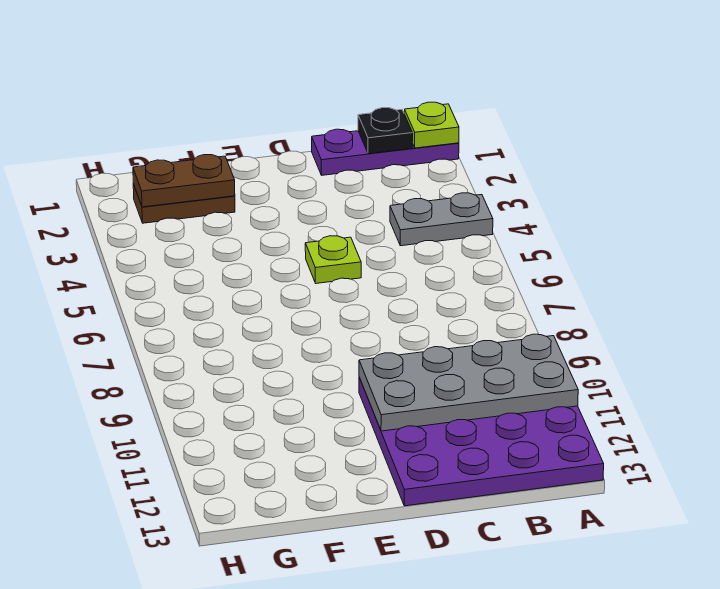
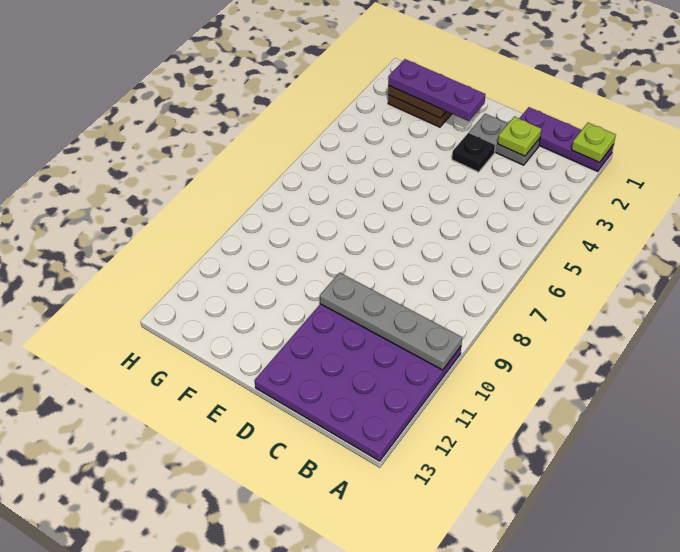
grey 1x2 plate [390,193,493,246] -> grey 1x2 plate moved to [469,114,540,165]
grey 2x4 plate [359,334,578,431] -> grey 1x4 plate [320,273,462,370]
black 1x1 plate [358,108,413,154] -> black 1x1 plate moved to [452,133,495,172]
lime 1x1 plate [305,236,361,283] -> lime 1x1 plate moved to [498,117,541,156]
none -> purple 1x3 plate [388,59,485,121]

